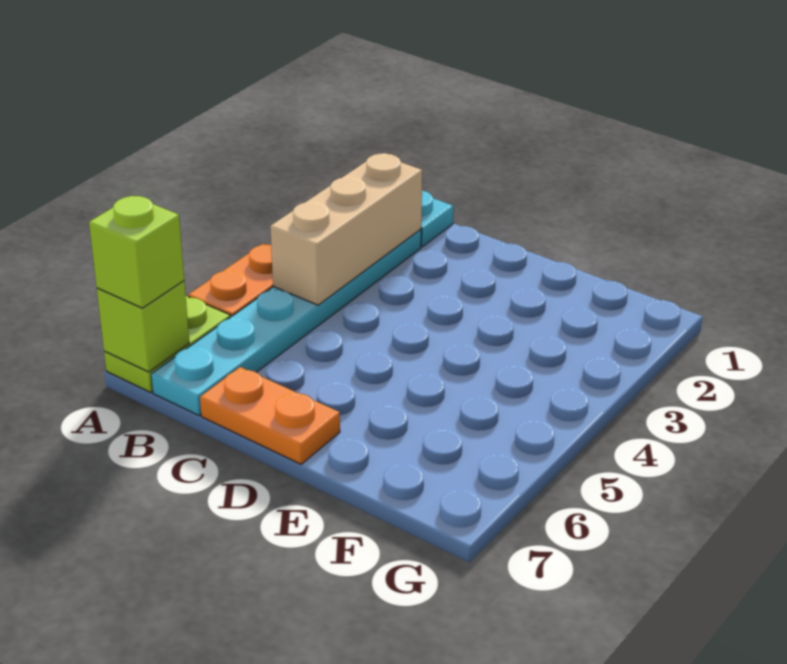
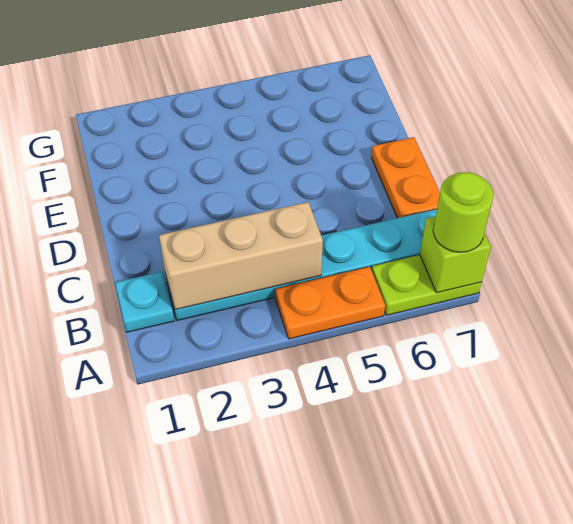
lime 1x1 brick [89,196,184,308] -> lime 1x1 round brick [433,172,493,252]

